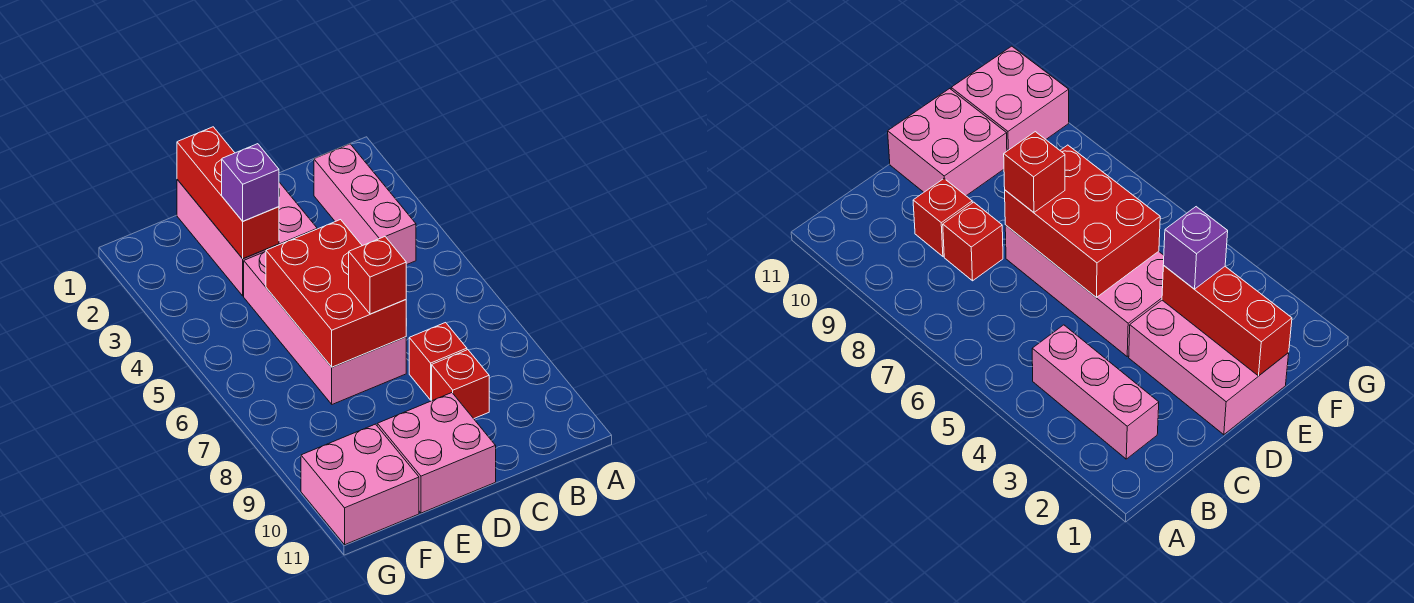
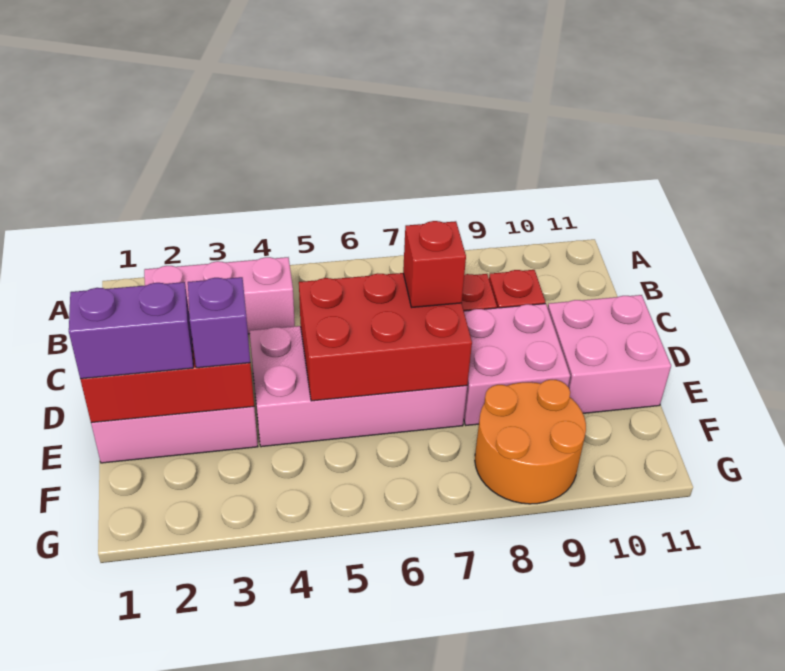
none -> purple 1x2 brick [69,282,193,379]
none -> orange 2x2 round brick [475,380,586,504]
pink 2x2 brick [301,424,419,545] -> pink 2x2 brick moved to [464,304,570,425]

